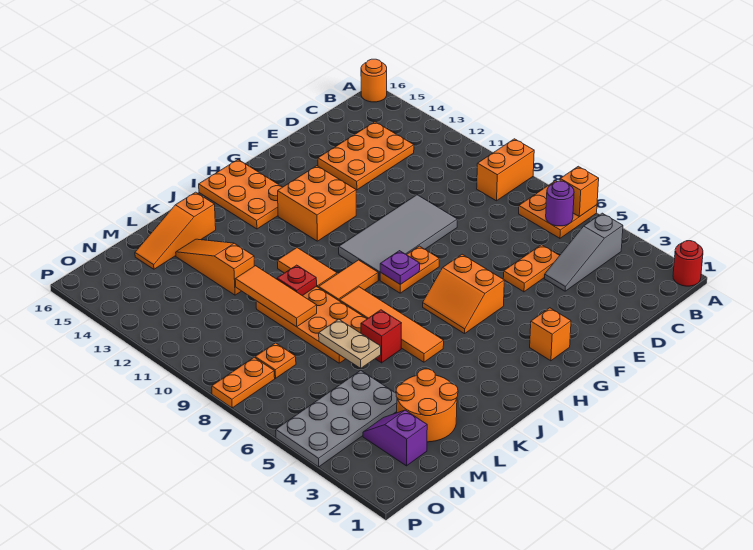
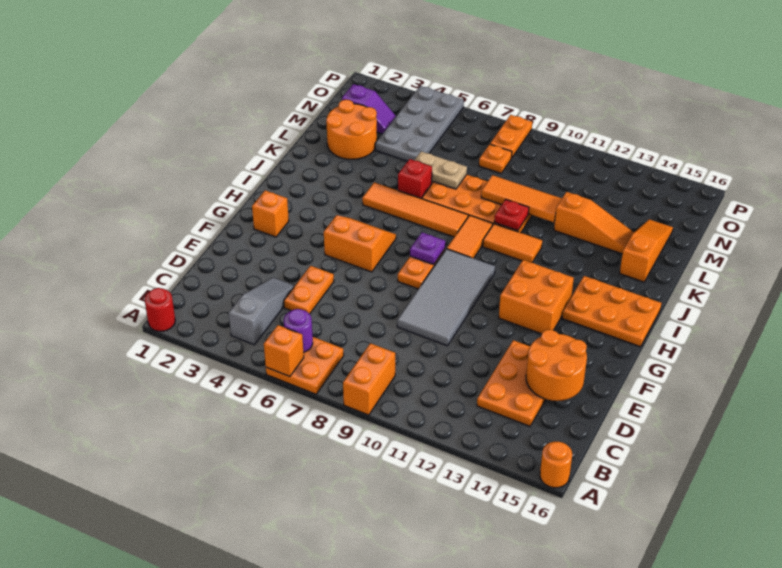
none -> orange 2x2 round brick [526,330,587,401]

